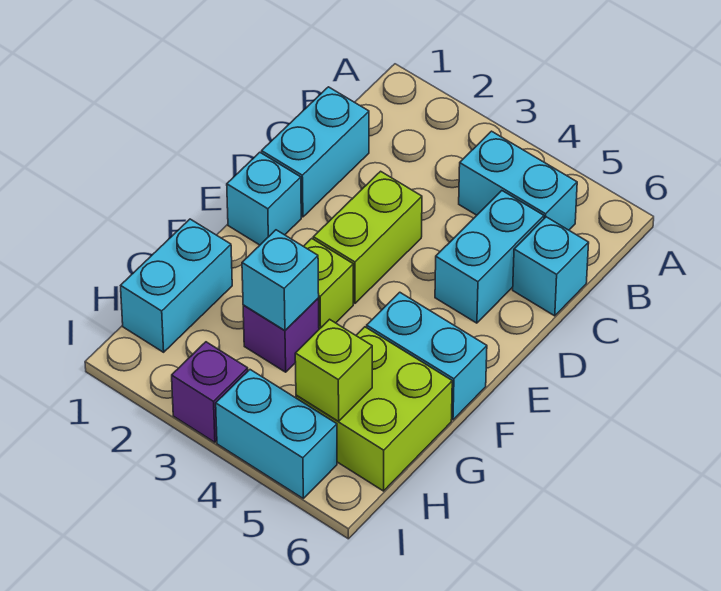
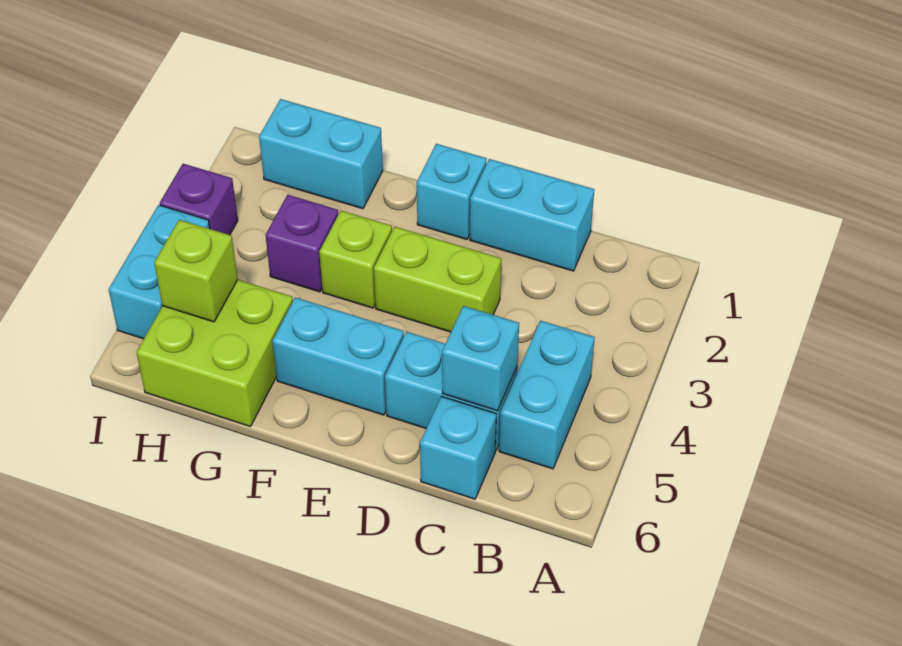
cyan 1x2 brick [367,292,487,420] -> cyan 1x2 brick turned to [272,297,404,415]
cyan 1x1 brick [242,230,319,331] -> cyan 1x1 brick moved to [442,306,519,411]

